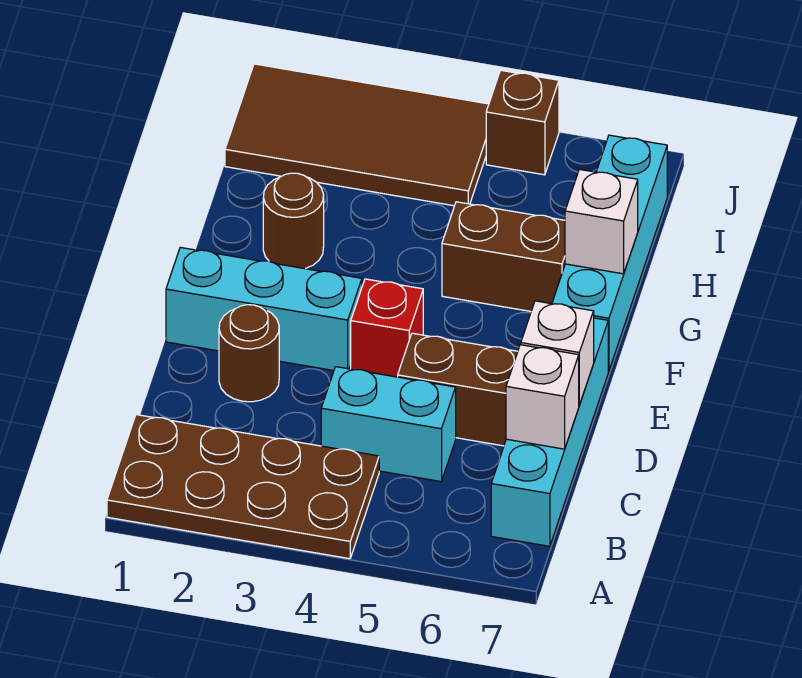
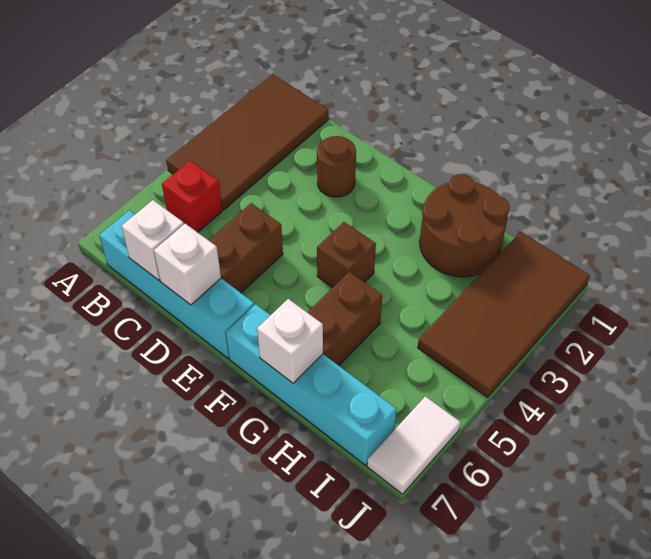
brown 2x4 plate [107,415,379,559] -> brown 2x4 tile [166,74,328,210]
cyan 1x2 brick [321,367,456,481] -> none
cyan 1x3 brick [166,247,362,371] -> none
red 1x1 brick [351,279,423,377] -> red 1x1 brick moved to [162,161,222,232]
brown 1x1 round brick [263,173,324,269] -> brown 2x2 round brick [420,174,510,277]
brown 1x1 brick [486,70,559,175] -> brown 1x1 brick moved to [317,222,376,287]
none -> white 1x2 tile [367,396,461,494]

